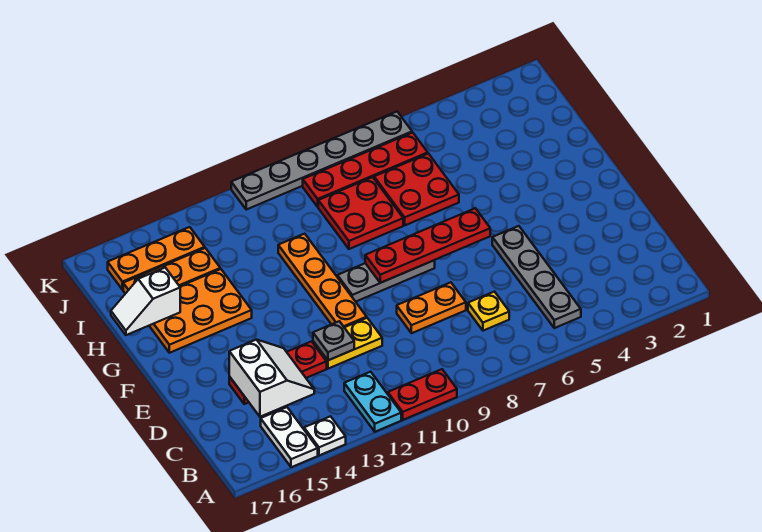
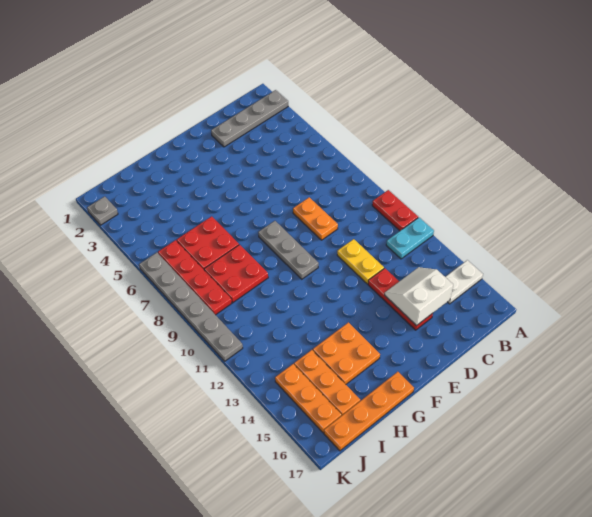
white 1x1 plate [304,416,346,455] -> none
grey 1x4 plate [492,226,581,328] -> grey 1x4 plate moved to [211,90,288,147]
yellow 1x1 plate [468,292,509,331] -> none
grey 1x1 plate [313,321,354,360] -> grey 1x1 plate moved to [87,196,118,225]
orange 1x4 plate [278,234,367,327] -> orange 1x4 plate moved to [324,372,414,451]
red 1x4 plate [365,208,490,283] -> none
orange 2x3 plate [149,269,252,353] -> orange 2x2 plate [313,322,380,384]
white 1x2 slope [111,268,180,335] -> none

